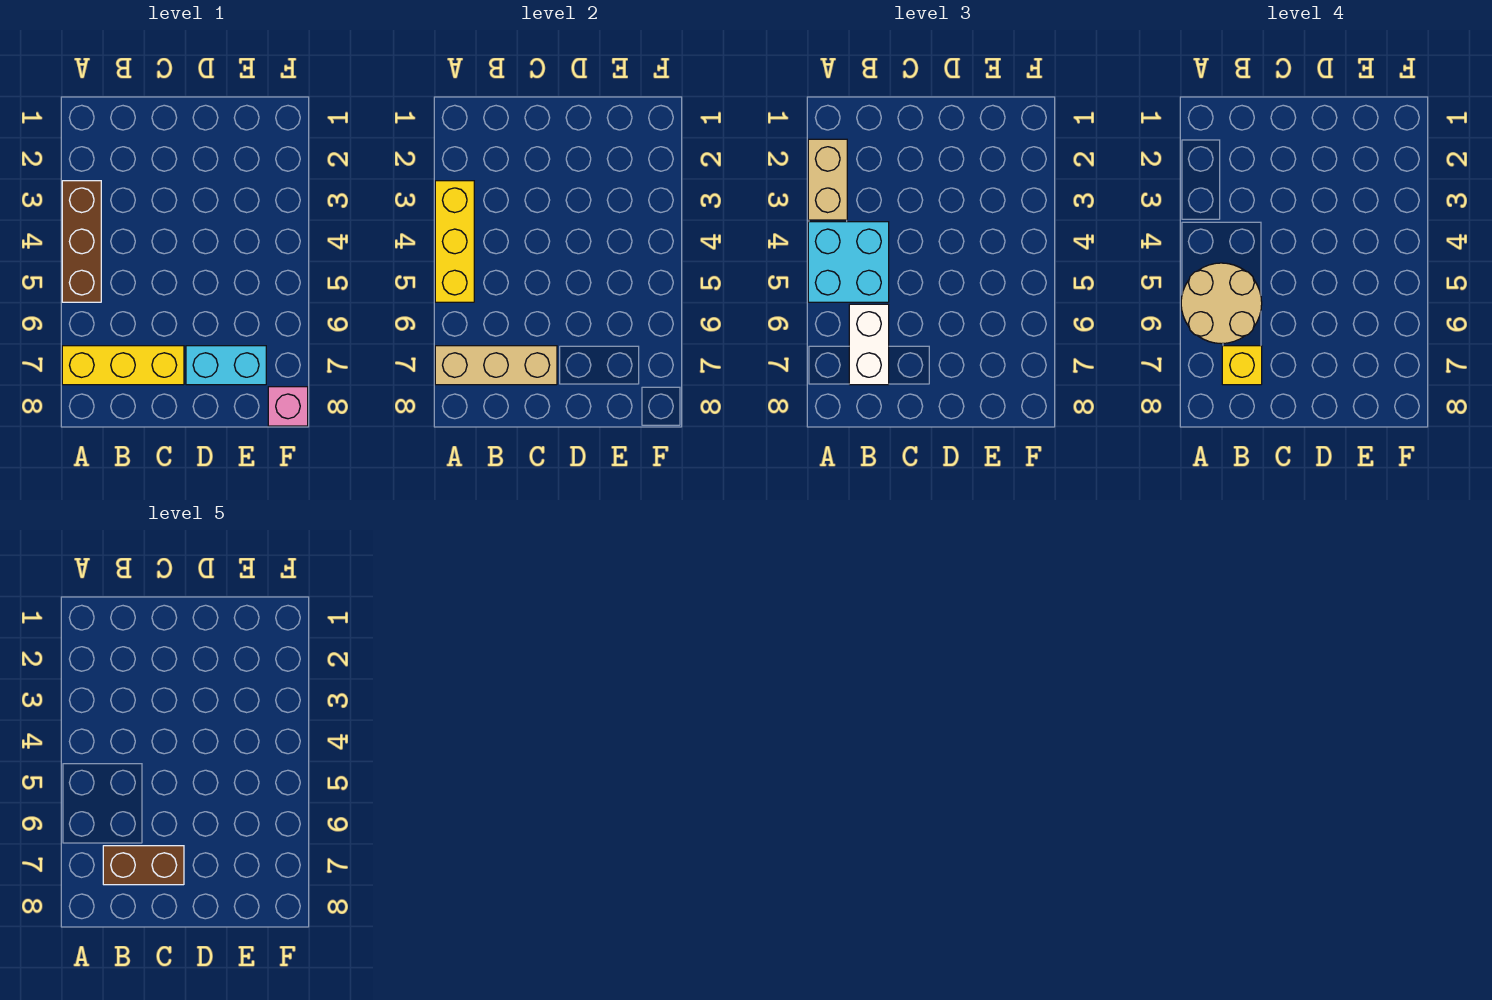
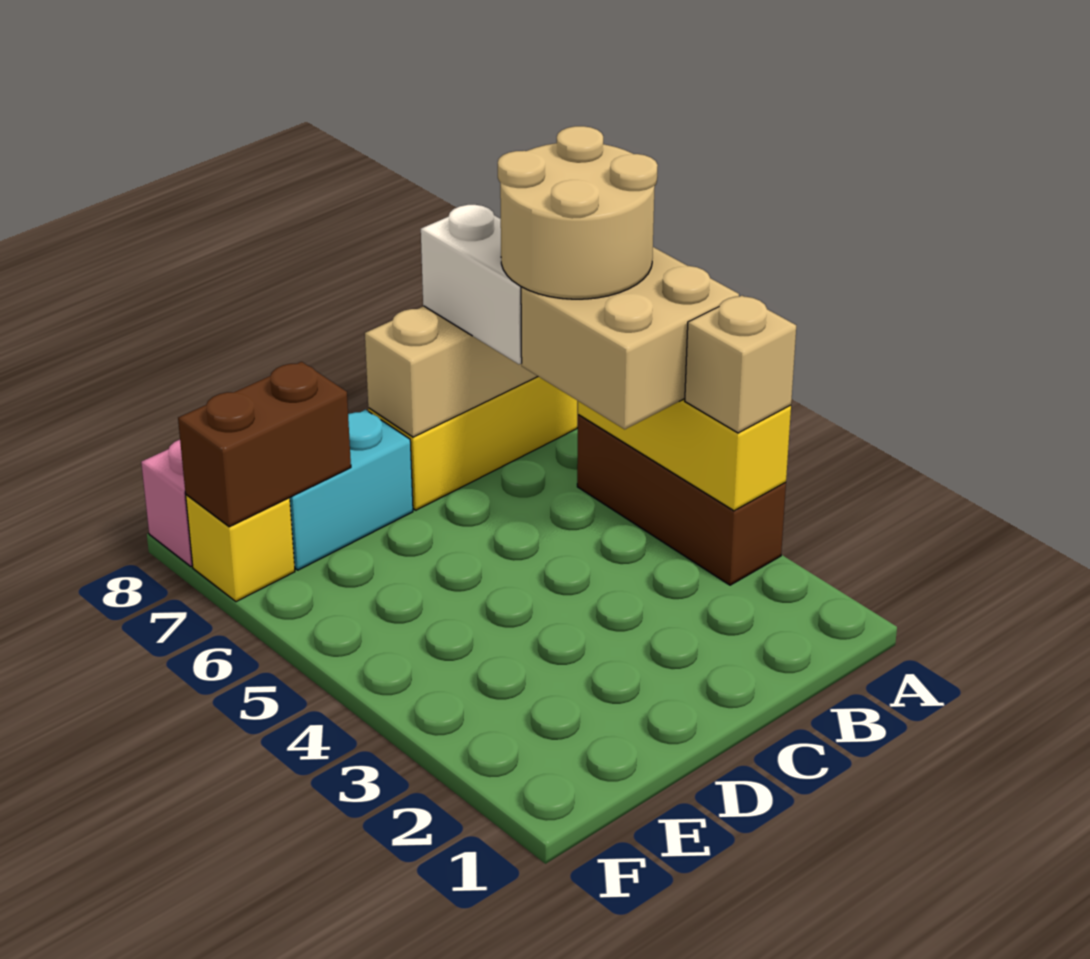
tan 1x2 brick [808,139,847,220] -> tan 1x1 brick [685,296,796,433]
cyan 2x2 brick [808,222,889,302] -> tan 2x2 brick [521,247,739,429]
yellow 1x1 brick [1222,346,1262,385] -> yellow 1x1 brick moved to [186,495,295,602]
brown 1x2 brick [103,846,184,885] -> brown 1x2 brick moved to [178,362,351,527]

